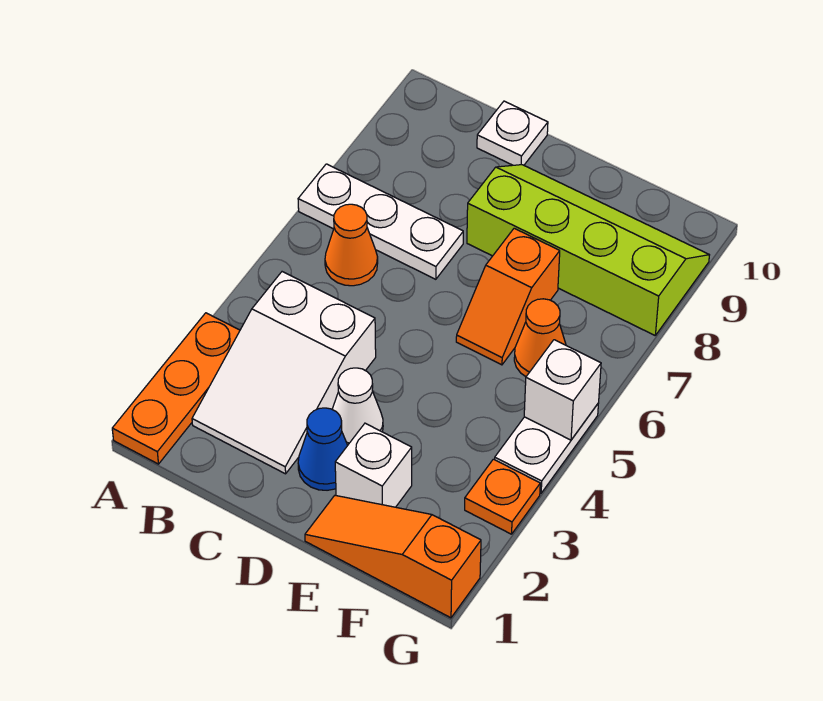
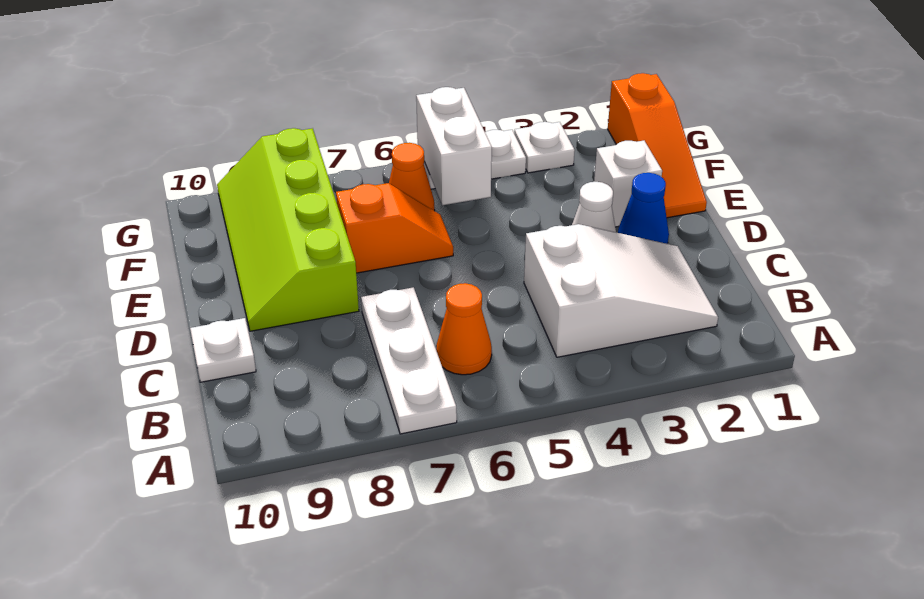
orange 1x3 plate [112,313,240,464] -> none
orange 1x1 plate [465,459,540,534] -> white 1x1 plate [514,122,575,173]
white 1x1 brick [524,340,601,440] -> white 1x2 brick [416,87,492,205]

